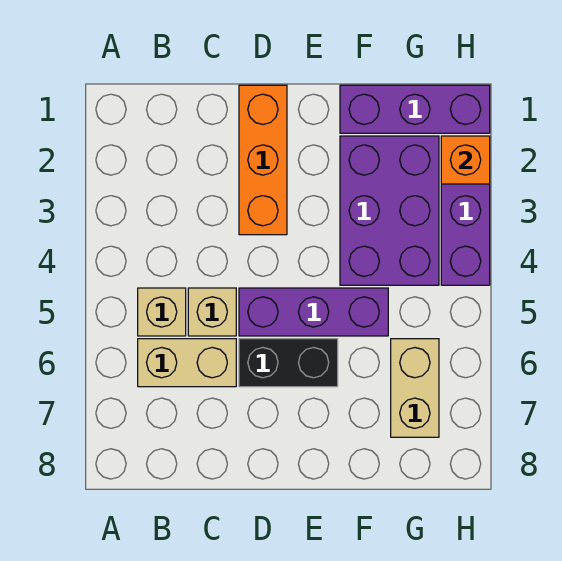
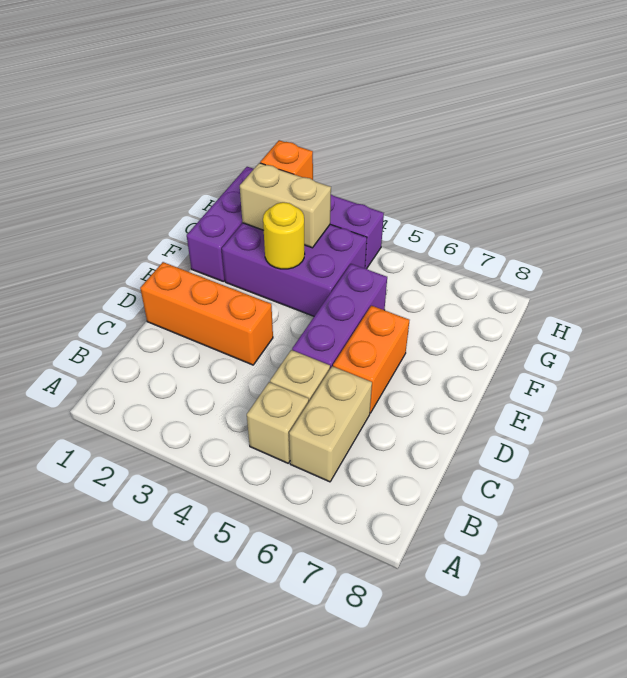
black 1x2 brick [239,339,338,387] -> orange 1x2 brick [333,306,410,413]
none -> yellow 1x1 round brick [263,202,305,269]
tan 1x2 brick [391,339,439,437] -> tan 1x2 brick moved to [240,163,331,248]

